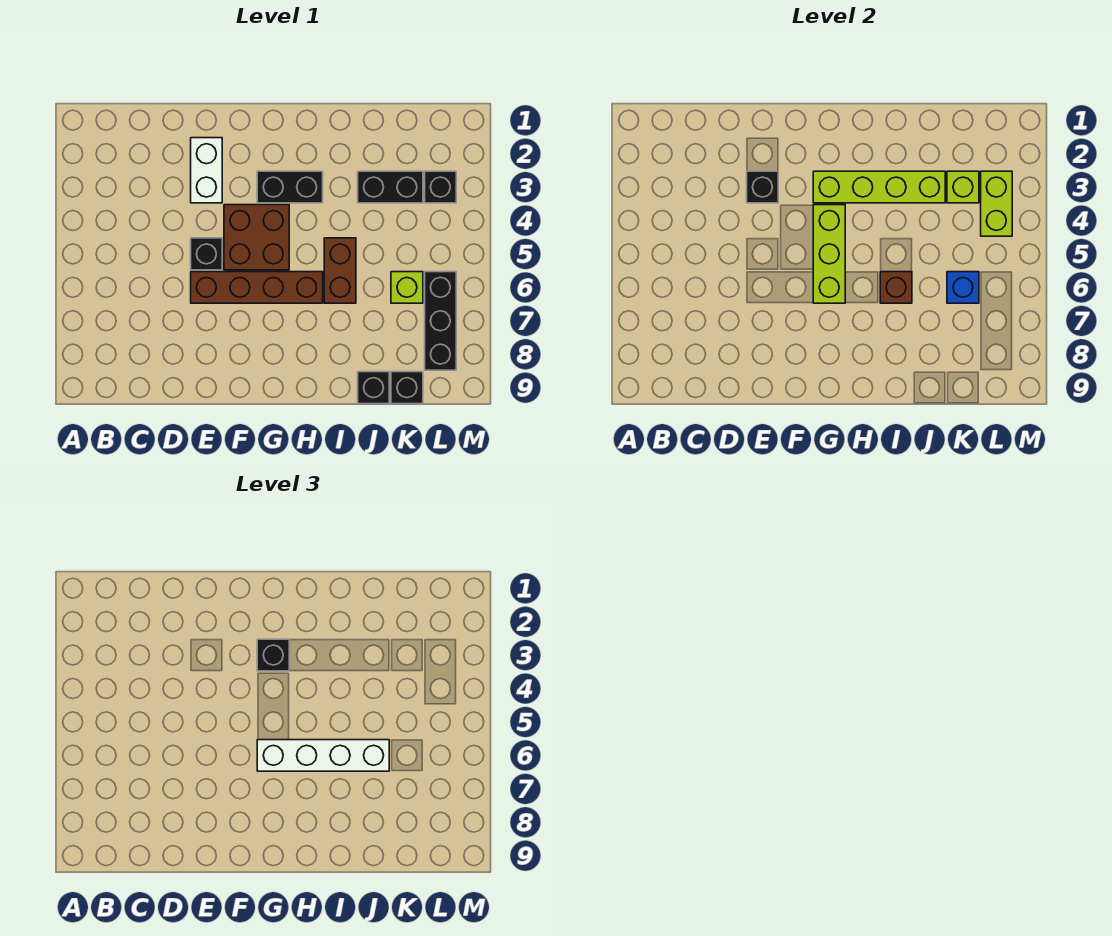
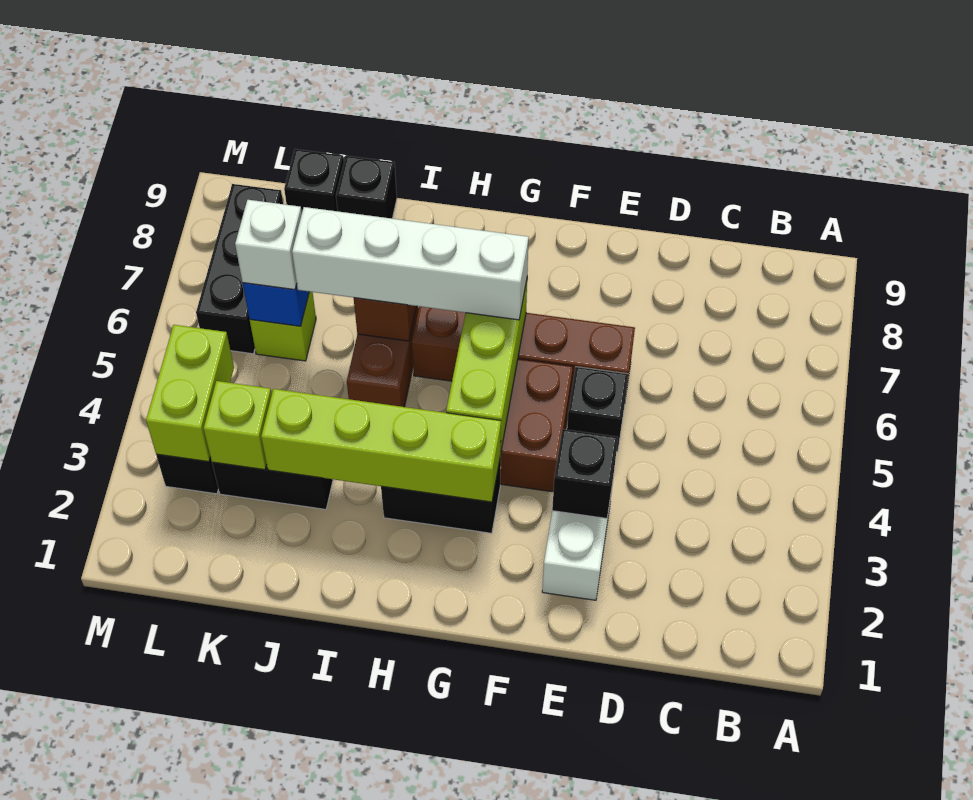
black 1x1 brick [257,639,289,671] -> none
none -> white 1x1 brick [235,200,302,290]

